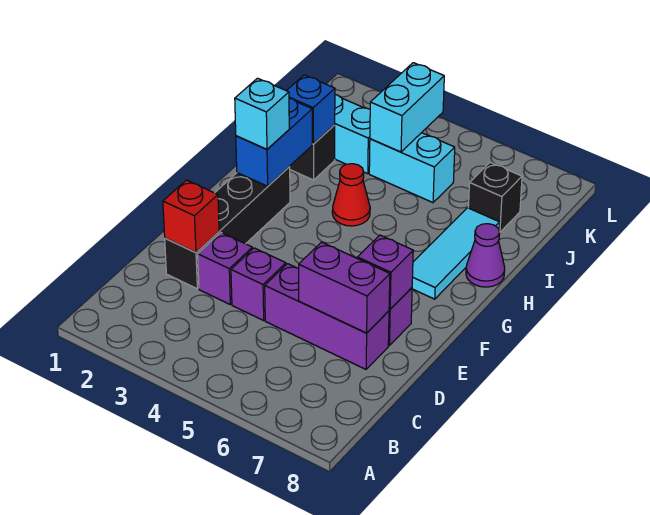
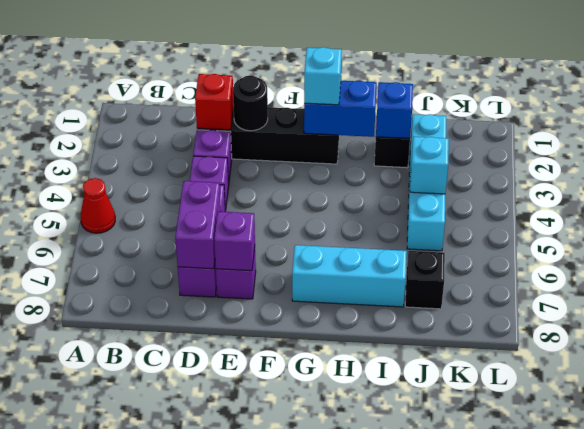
none -> black 1x1 round brick [233,75,268,131]
cyan 1x3 tile [412,208,500,299] -> cyan 1x3 brick [292,245,407,307]
red 1x1 cone [332,164,370,226] -> red 1x1 cone moved to [81,178,115,233]
purple 1x1 cone [466,224,505,287] -> none
cyan 1x2 brick [370,63,444,152] -> cyan 1x1 brick [410,137,449,194]

